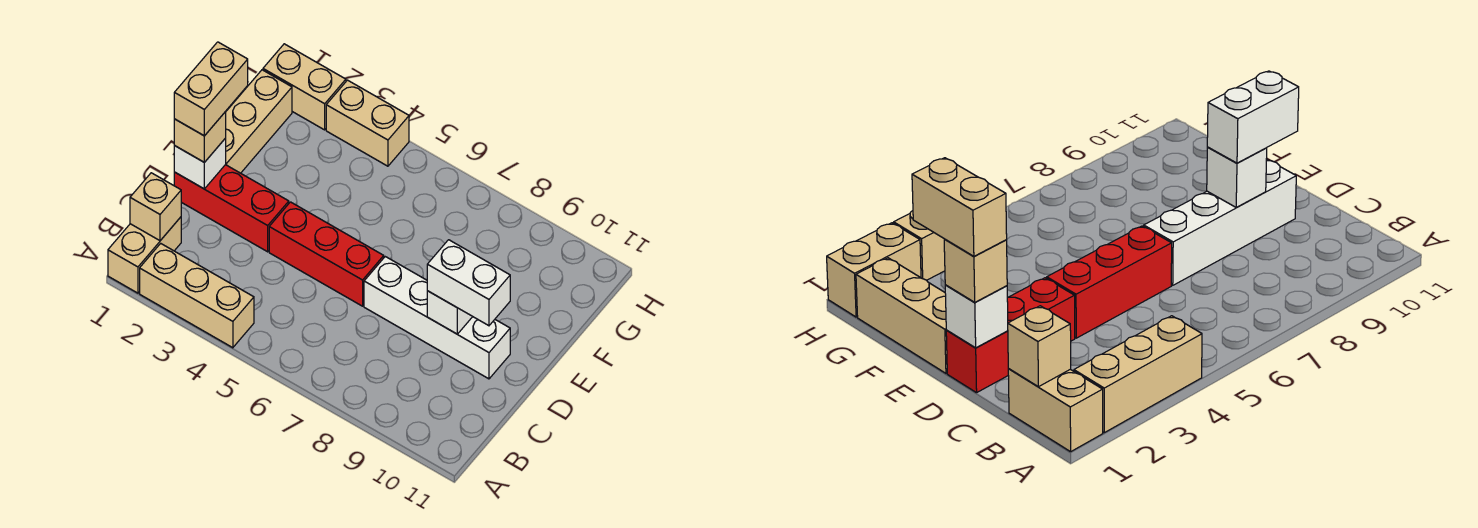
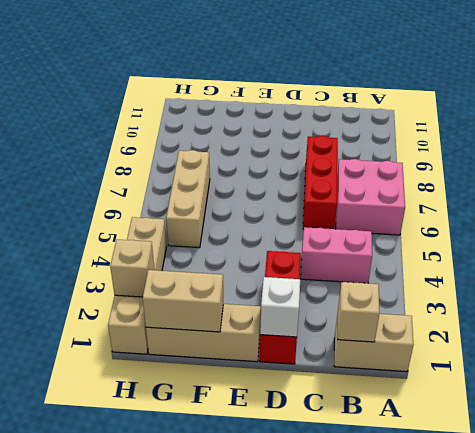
tan 1x3 brick [140,243,254,348] -> tan 1x3 brick moved to [166,150,210,248]
none -> pink 2x2 brick [336,159,405,235]
none -> pink 1x2 brick [301,227,372,283]
tan 1x1 brick [174,112,226,162] -> tan 1x1 brick moved to [110,239,154,297]
tan 1x2 brick [174,42,248,136] -> tan 1x2 brick moved to [143,270,223,332]
red 1x3 brick [269,202,384,306] -> red 1x3 brick moved to [303,136,338,229]
white 1x4 brick [364,257,510,379] -> none
white 1x1 brick [427,291,472,334] -> none
white 1x2 brick [427,240,510,326] -> none

